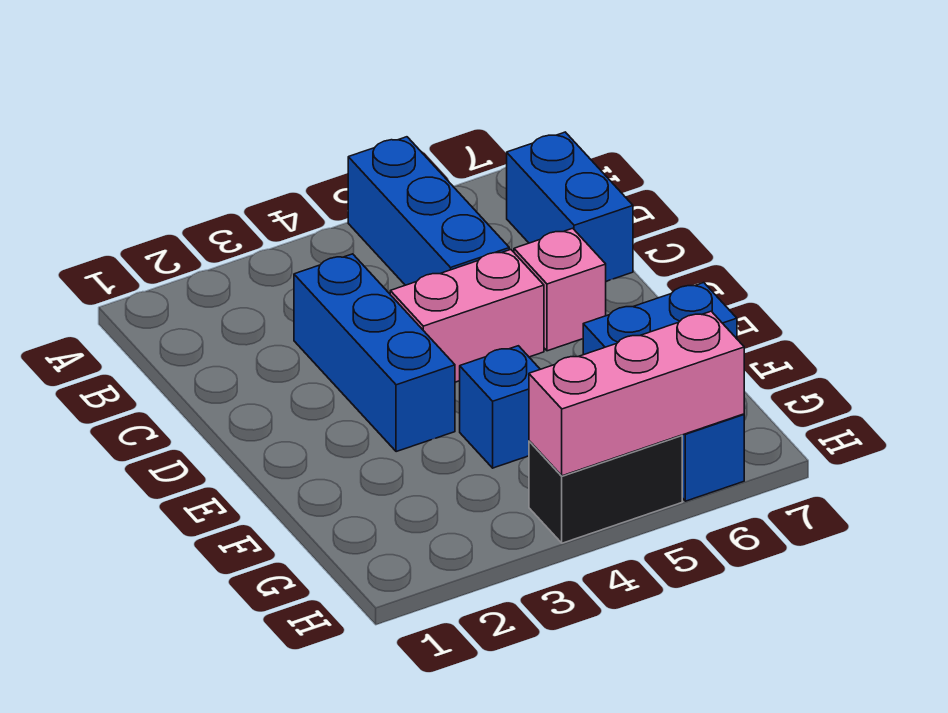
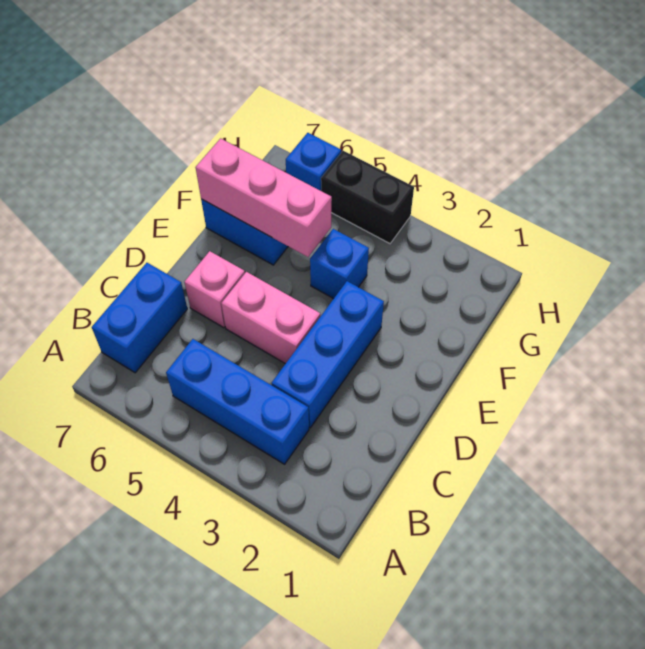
blue 1x3 brick [348,137,509,285] -> blue 1x3 brick turned to [166,339,309,464]
pink 1x3 brick [529,311,744,476] -> pink 1x3 brick moved to [195,138,332,257]

